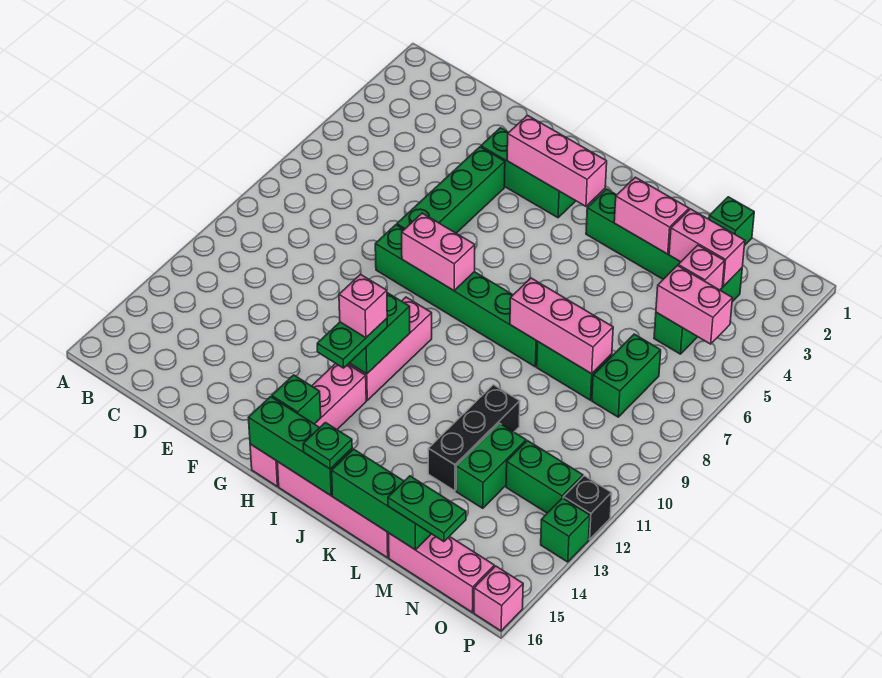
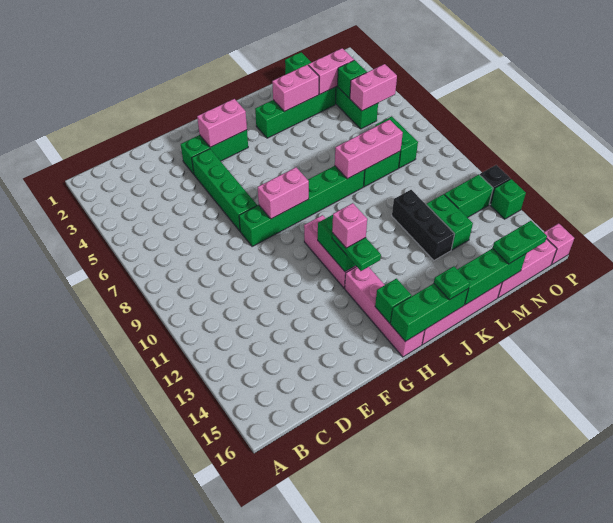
pink 1x3 brick [507,115,607,206] -> pink 1x2 brick [197,99,247,147]
pink 1x1 brick [678,245,725,290] -> green 1x1 brick [338,60,367,98]

